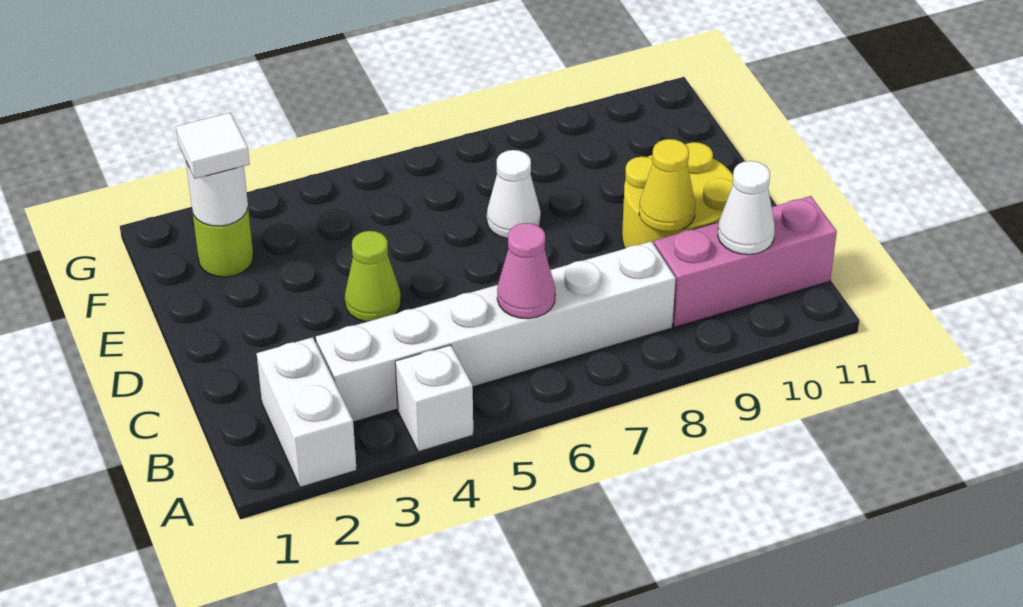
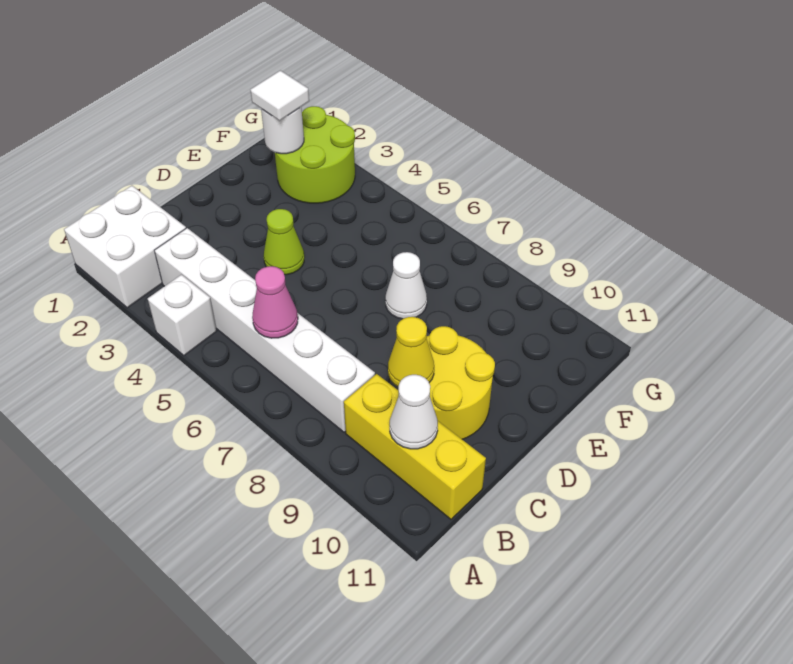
white 1x2 brick [257,337,357,487] -> white 2x2 brick [64,186,186,308]
pink 1x3 brick [654,196,837,327] -> yellow 1x3 brick [344,374,486,519]
lime 1x1 round brick [192,209,253,277] -> lime 2x2 round brick [275,106,355,203]

